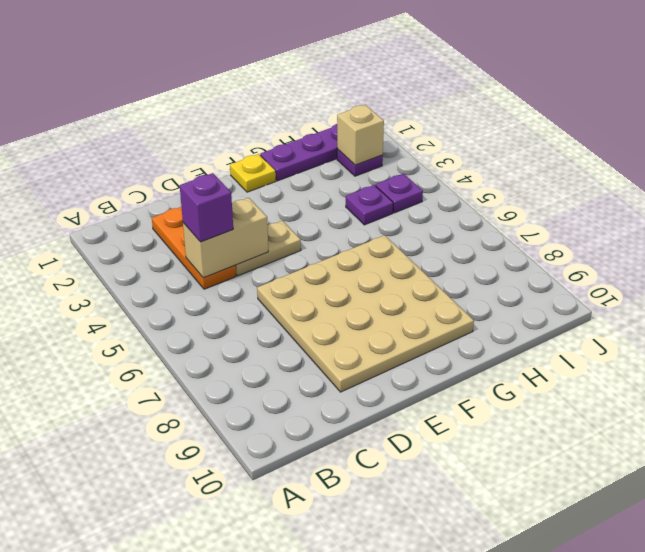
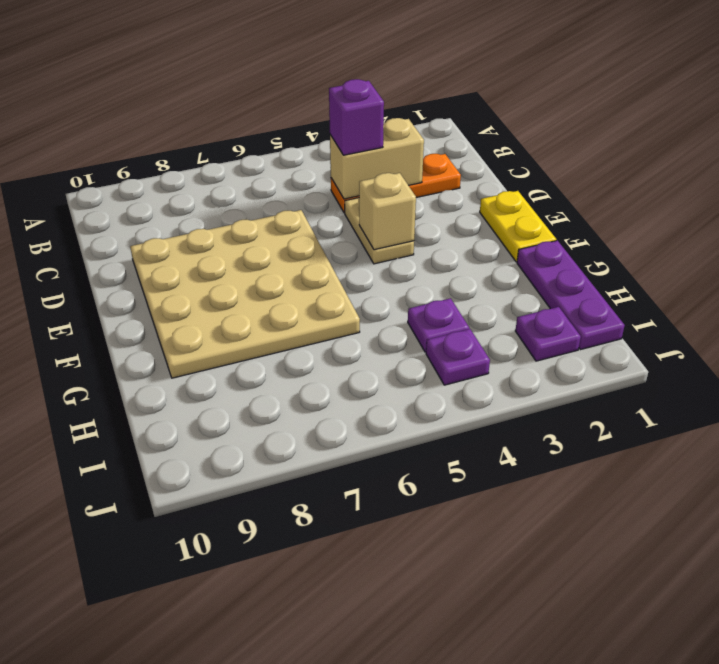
tan 1x2 brick [183,198,268,278] -> tan 1x2 brick turned to [330,118,424,199]
yellow 1x1 plate [230,154,276,192] -> yellow 1x2 plate [480,191,556,262]
tan 1x1 brick [337,105,384,165] -> tan 1x1 brick moved to [359,173,416,250]

